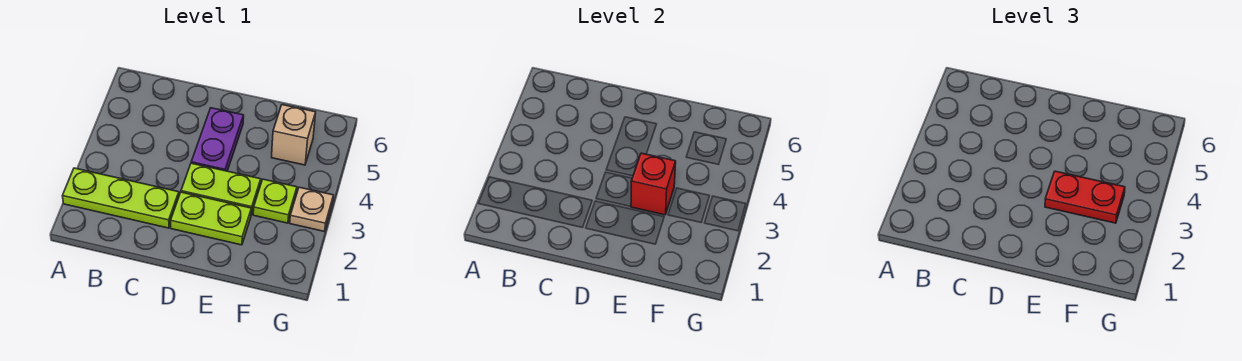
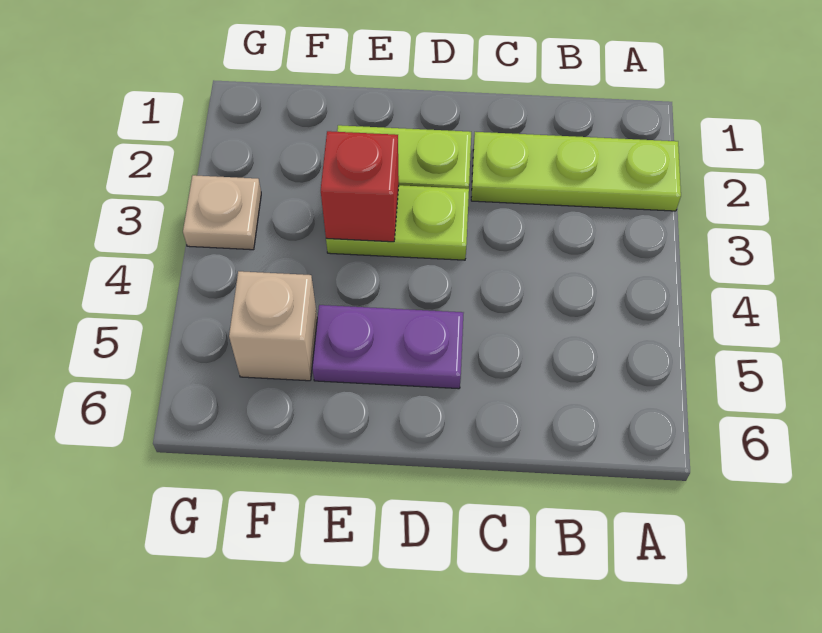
purple 1x2 plate [191,108,244,171] -> purple 1x2 plate turned to [312,305,463,389]
red 1x2 plate [1045,171,1125,223] -> none
lime 1x1 plate [253,179,297,223] -> none

